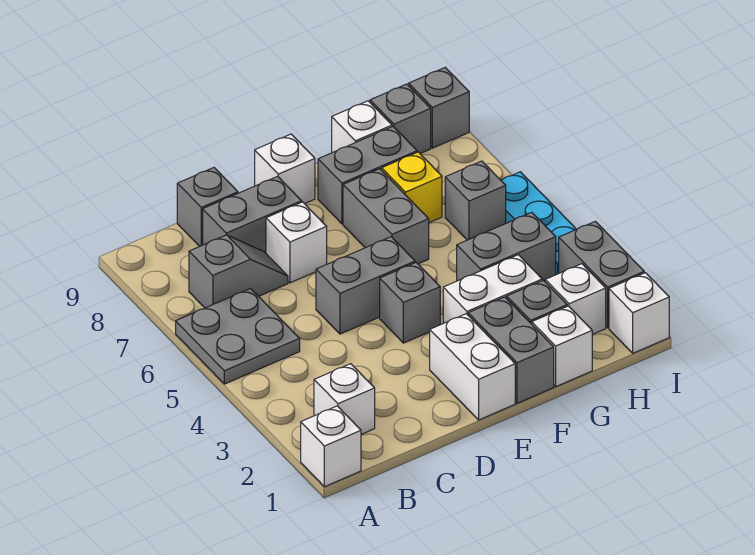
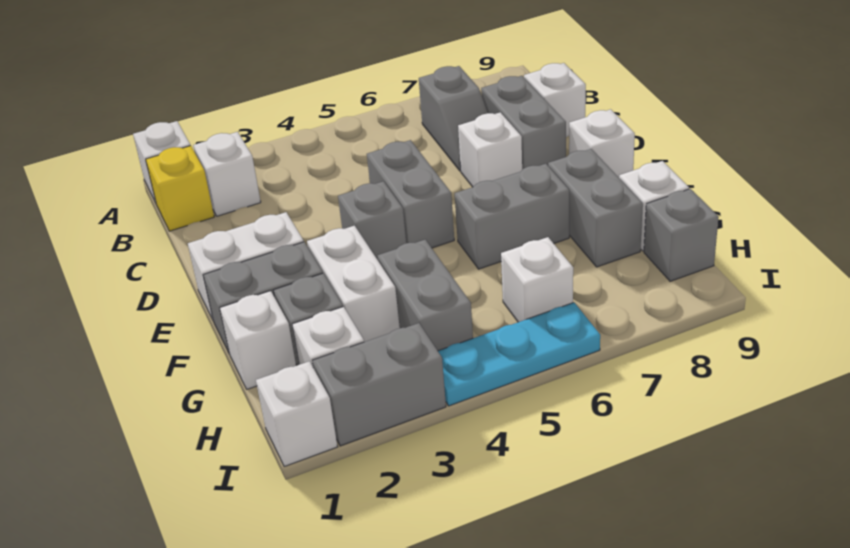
grey 2x2 plate [176,288,300,384] -> none
grey 1x1 brick [177,168,238,246] -> white 1x1 brick [524,63,586,137]
yellow 1x1 brick [382,152,442,223] -> yellow 1x1 brick moved to [146,146,214,231]
grey 1x1 brick [445,161,506,240] -> white 1x1 brick [501,237,573,322]
grey 1x1 brick [409,67,469,148] -> none

